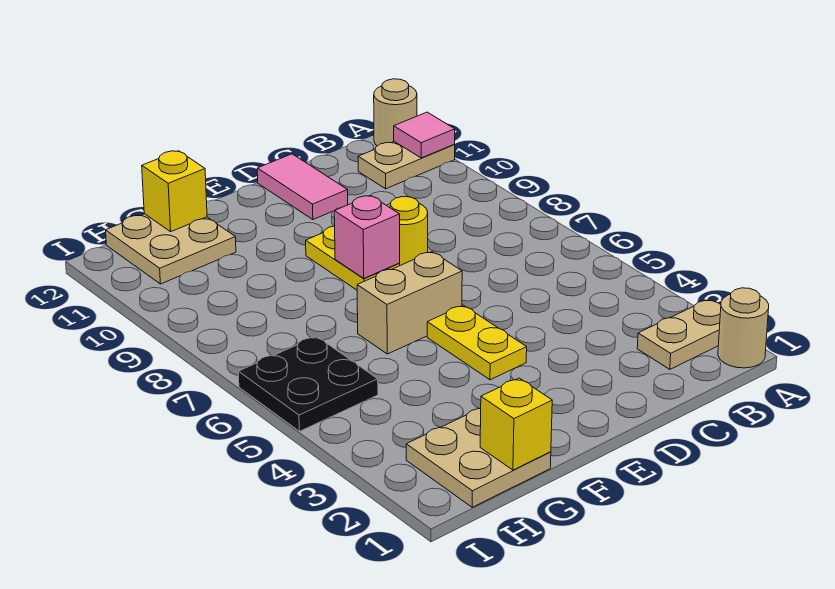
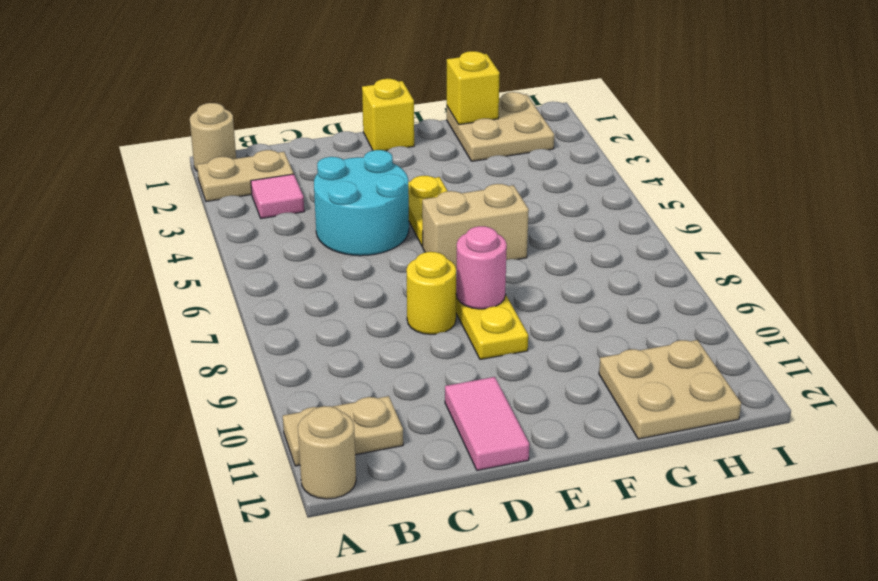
pink 1x1 tile [394,112,455,158] -> pink 1x1 tile moved to [251,174,304,219]
none -> cyan 2x2 round brick [314,150,409,256]
pink 1x1 brick [334,195,400,278] -> pink 1x1 round brick [456,226,507,309]
yellow 1x1 brick [142,151,207,232] -> yellow 1x1 brick moved to [362,79,414,151]
black 2x2 plate [238,336,378,431] -> none

